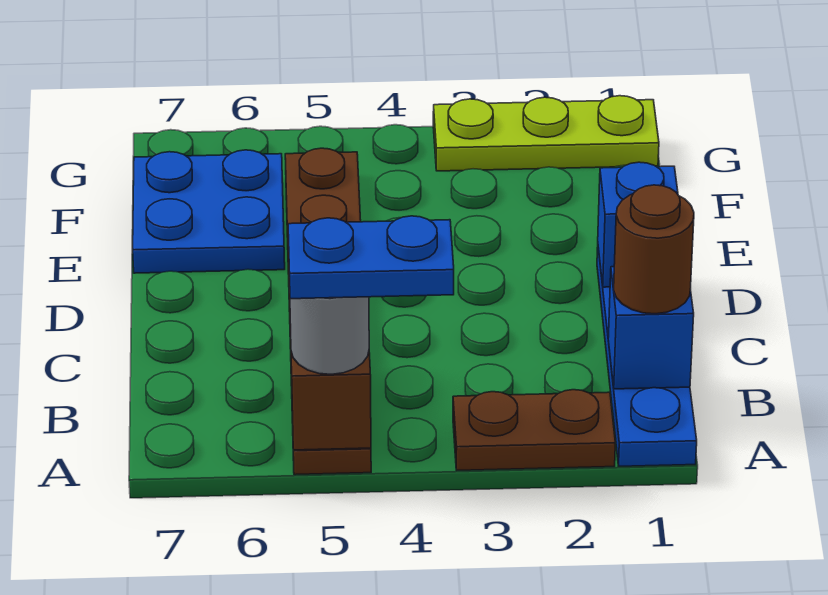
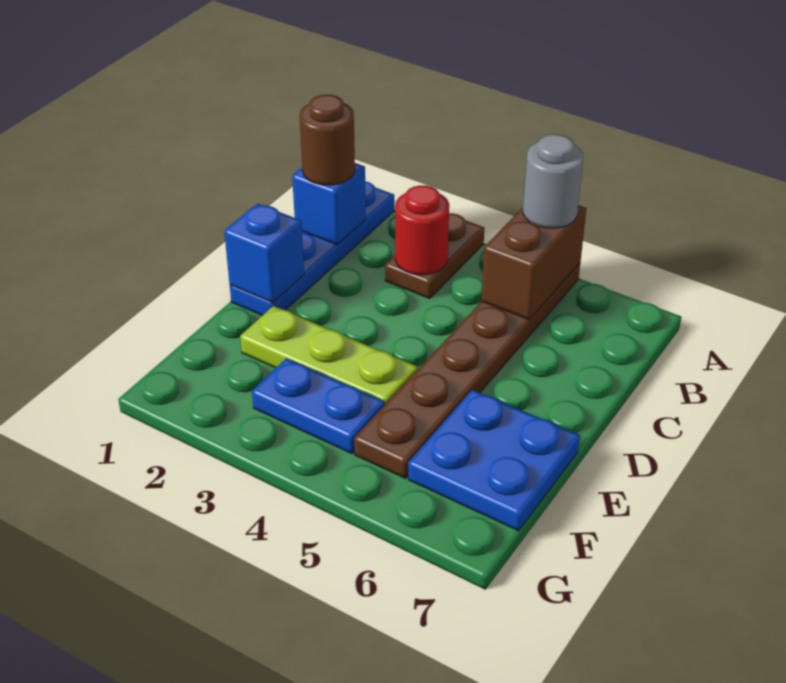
brown 1x2 plate [453,390,615,470] -> brown 1x2 plate turned to [385,213,484,298]
blue 1x2 plate [288,216,454,299] -> blue 1x2 plate moved to [252,358,385,454]
none -> red 1x1 round brick [395,185,449,275]
lime 1x3 plate [433,96,659,171] -> lime 1x3 plate moved to [240,306,417,404]

